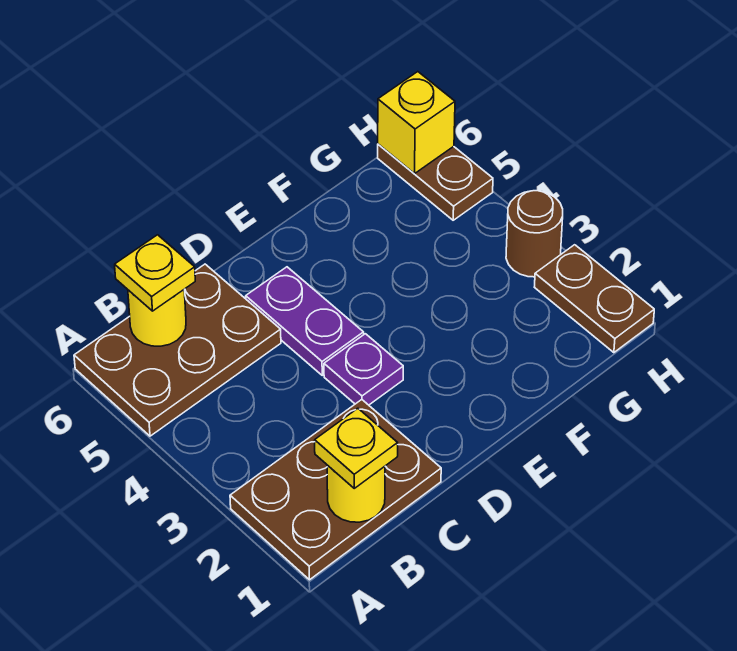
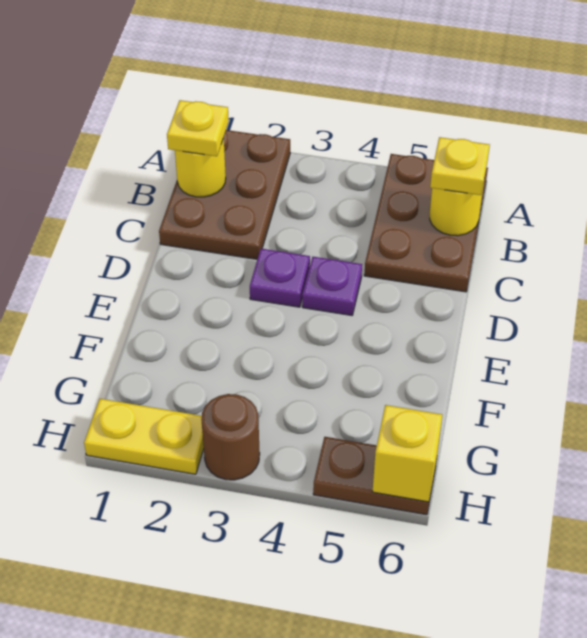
purple 1x2 plate [246,267,364,375] -> purple 1x1 plate [302,257,362,315]
brown 1x2 plate [535,245,654,353] -> yellow 1x2 plate [84,399,204,474]

